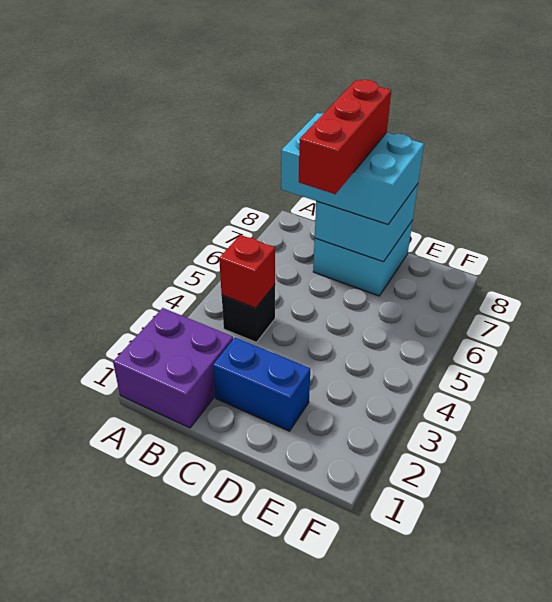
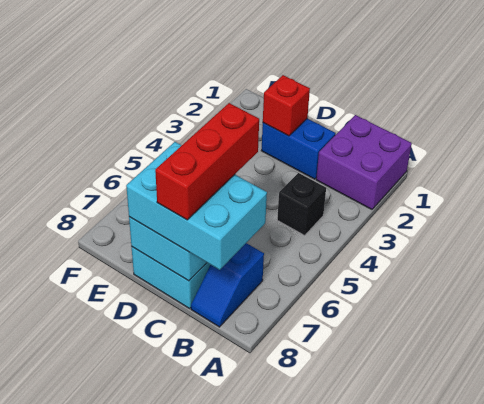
red 1x1 brick [219,235,275,308] -> red 1x1 brick moved to [263,75,310,136]
none -> blue 1x2 slope [191,243,264,327]

